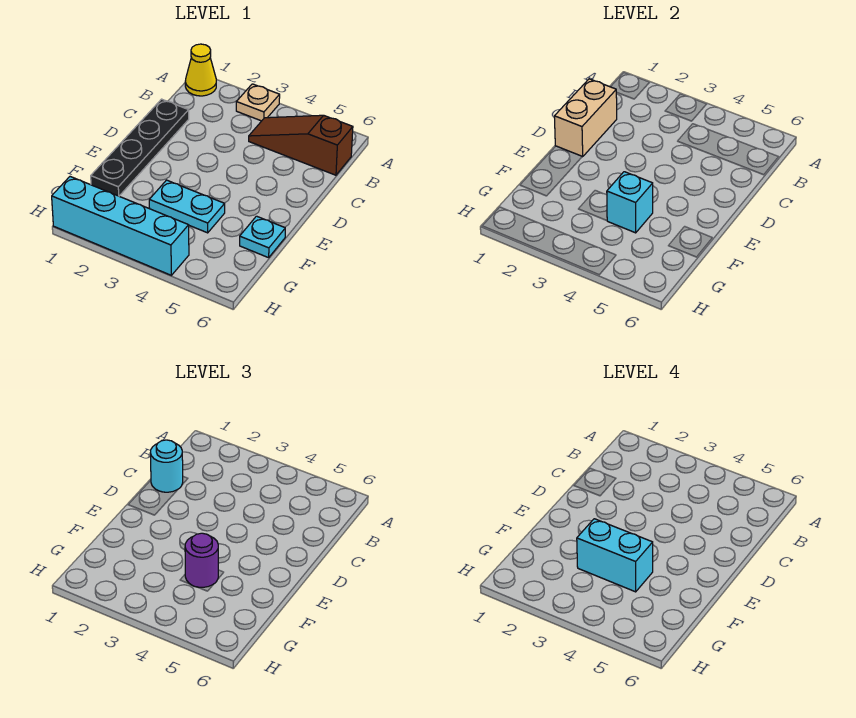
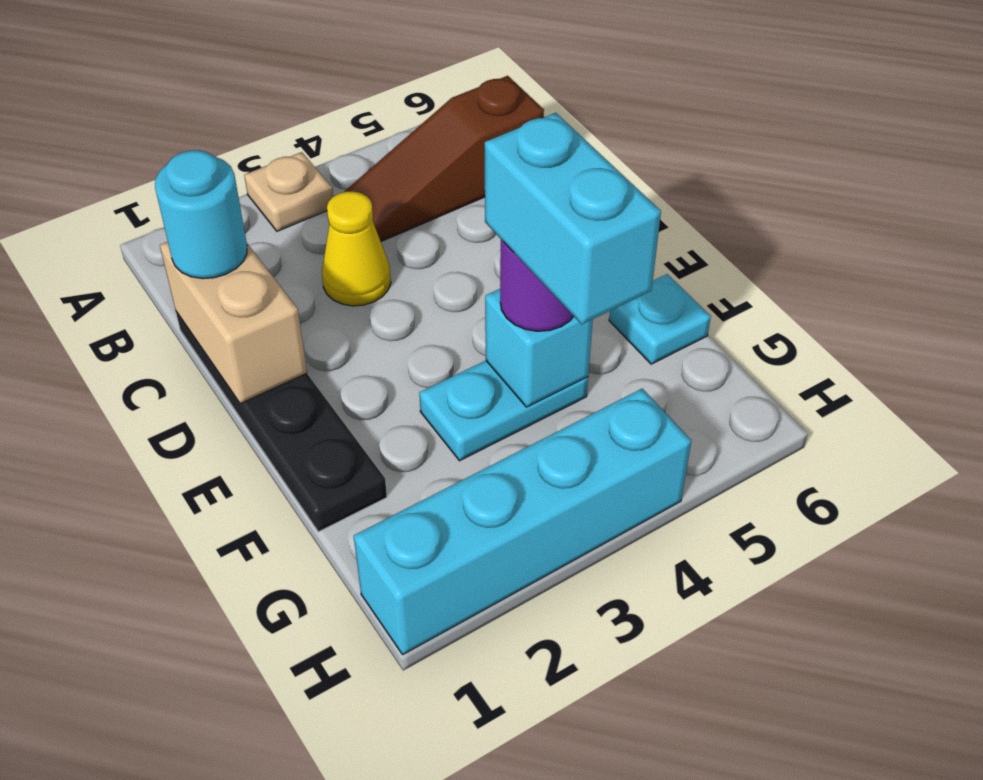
yellow 1x1 cone [185,44,216,96] -> yellow 1x1 cone moved to [322,192,391,306]
cyan 1x2 brick [577,519,653,592] -> cyan 1x2 brick turned to [485,113,661,324]

